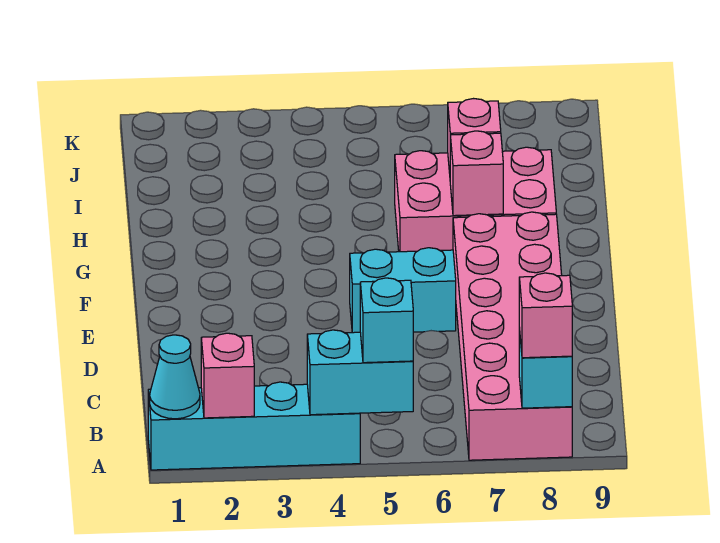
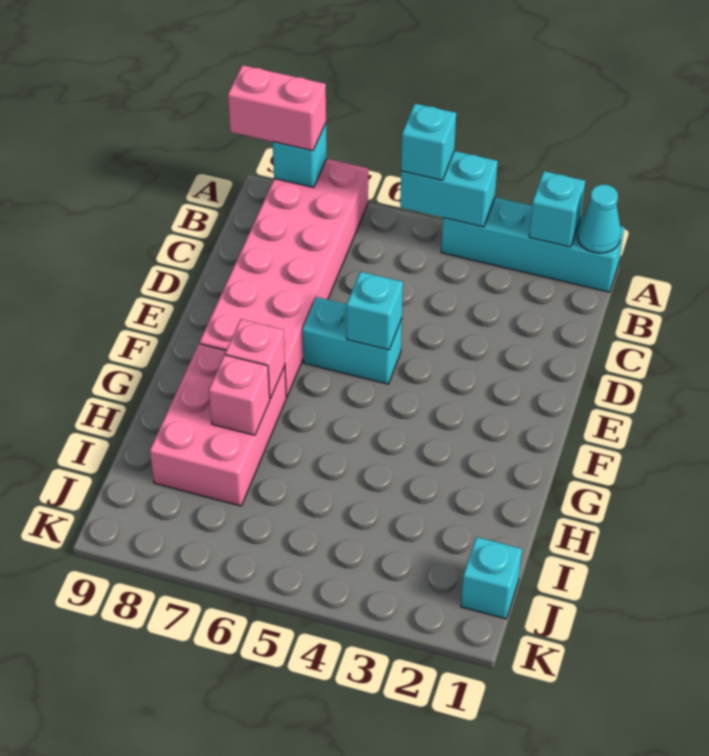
pink 1x1 brick [201,333,254,418] -> cyan 1x1 brick [529,171,585,247]
pink 1x1 brick [519,273,572,358] -> pink 1x2 brick [228,65,326,151]
none -> cyan 1x1 brick [347,272,403,350]
pink 2x3 brick [395,147,556,252] -> pink 2x3 brick turned to [150,344,286,506]
none -> cyan 1x1 brick [461,537,522,619]

